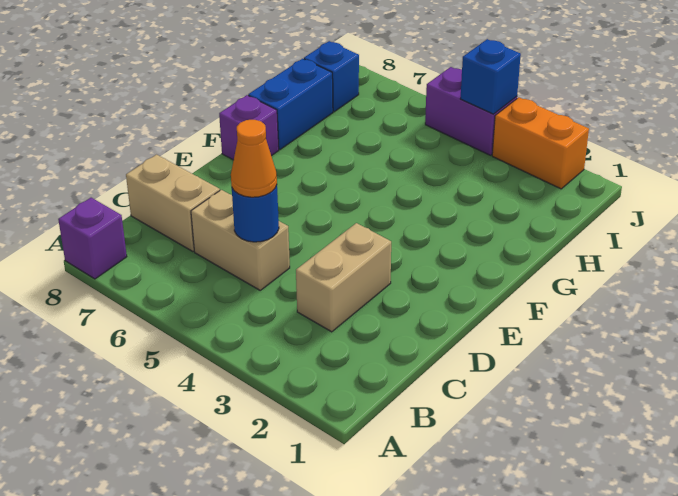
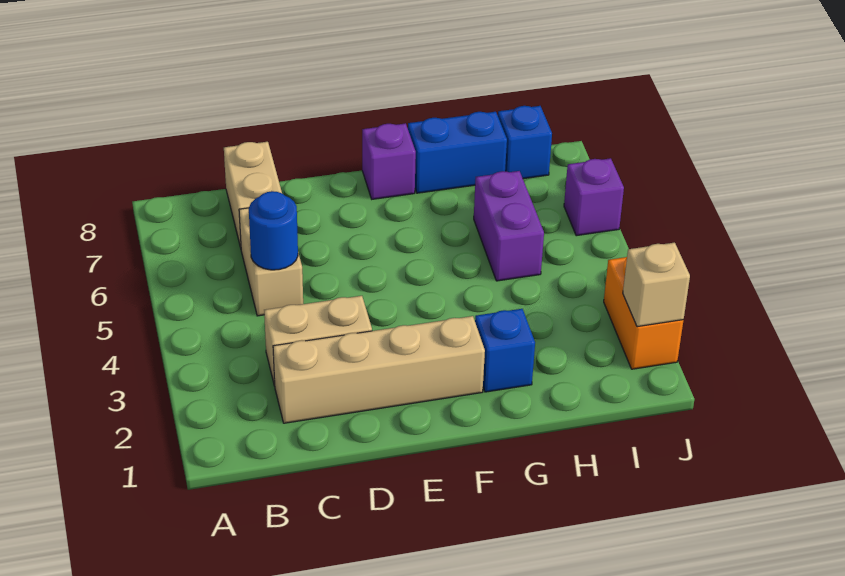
purple 1x1 brick [58,198,127,279] -> purple 1x1 brick moved to [564,158,624,236]
none -> tan 1x4 brick [273,316,485,423]
orange 1x1 cone [231,120,277,197] -> none
none -> tan 1x1 brick [623,243,690,327]
purple 1x2 brick [425,67,517,155] -> purple 1x2 brick moved to [474,171,544,281]
blue 1x1 brick [460,39,521,114] -> blue 1x1 brick moved to [475,309,535,392]

